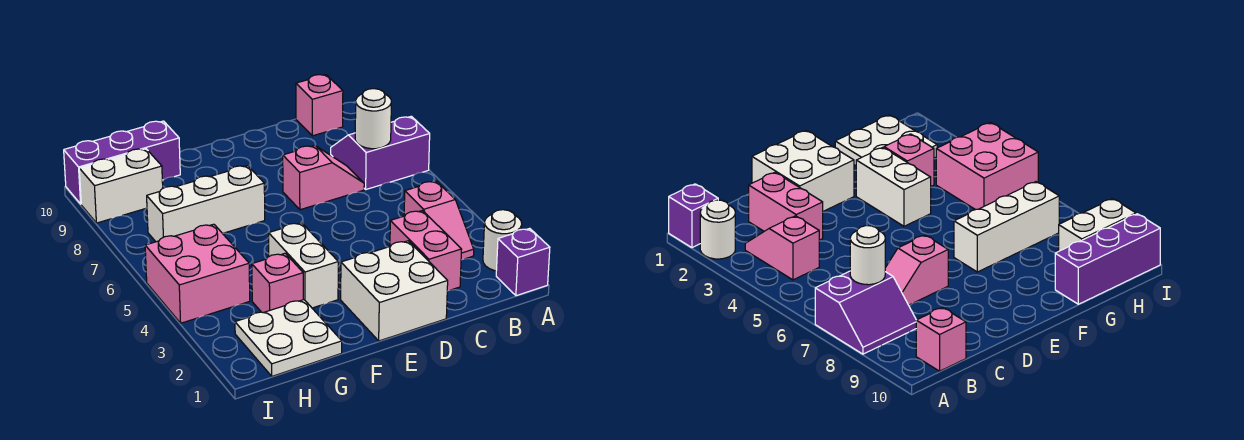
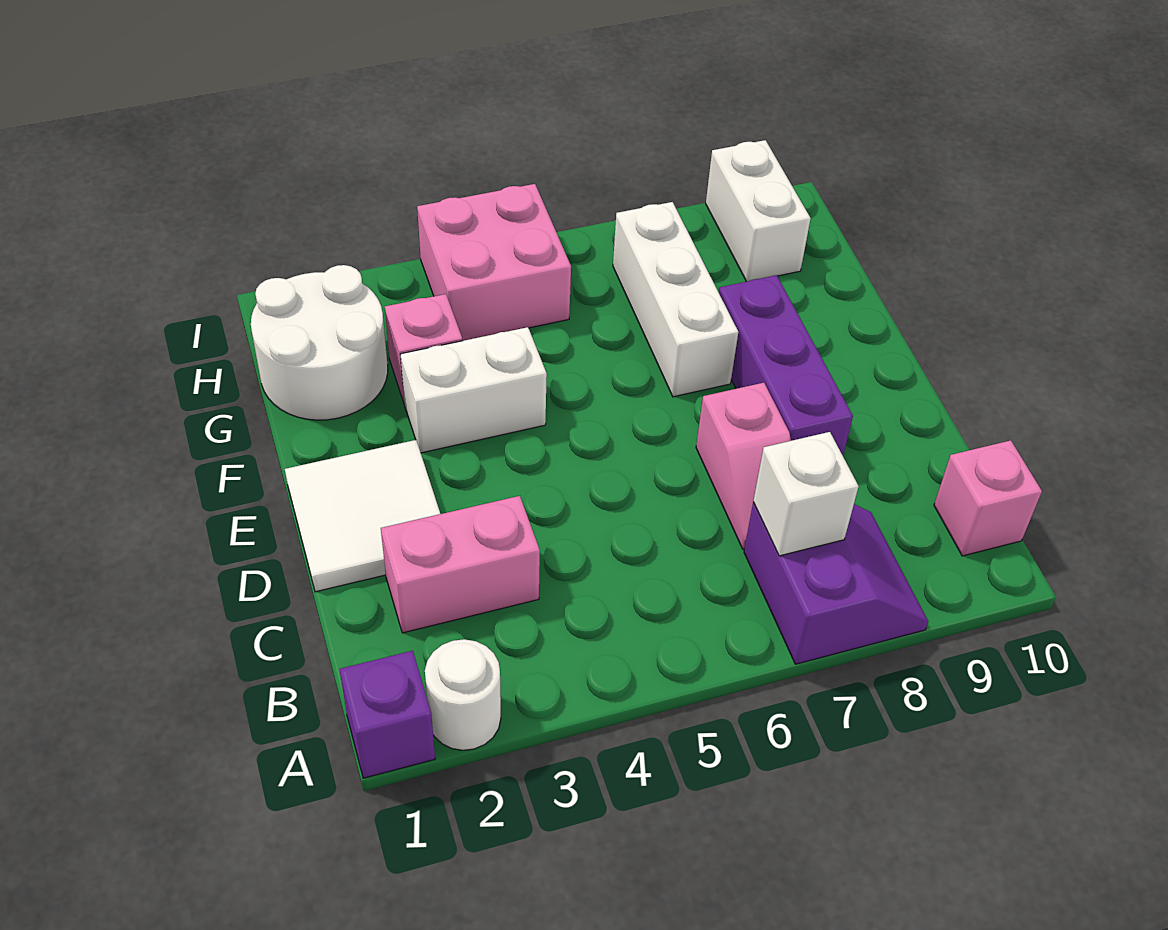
pink 1x2 slope [404,181,474,260] -> none
white 1x1 round brick [355,89,391,149] -> white 1x1 brick [753,432,859,556]
white 2x2 brick [341,241,448,341] -> white 2x2 tile [285,440,440,592]
white 2x2 plate [235,300,342,376] -> white 2x2 round brick [251,265,388,420]
purple 1x3 brick [64,121,180,204] -> purple 1x3 brick moved to [719,275,853,455]

